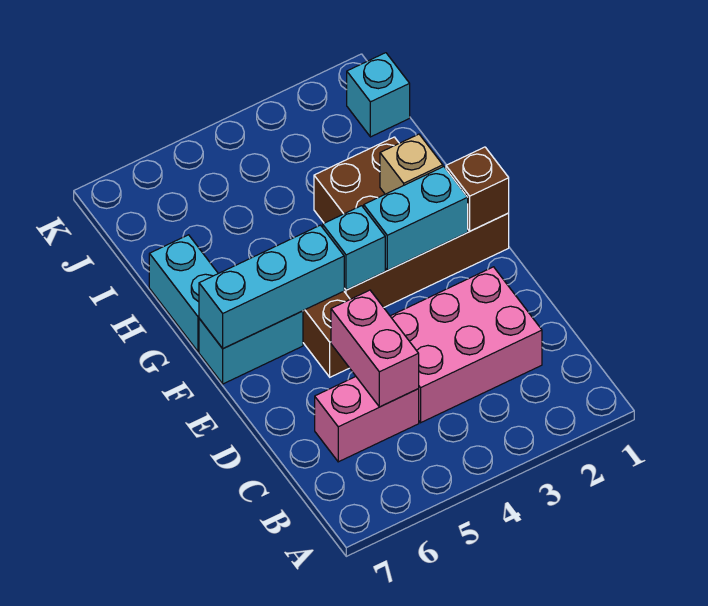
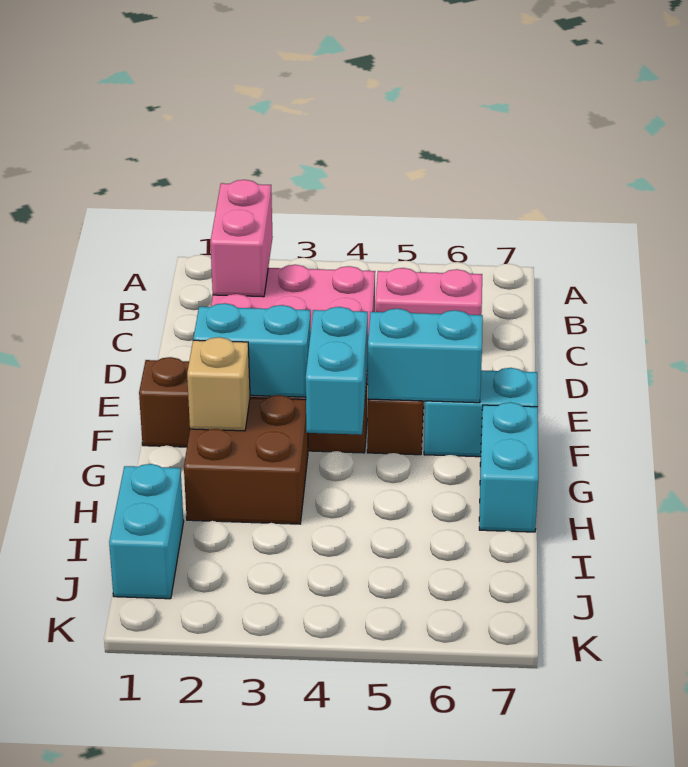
pink 1x2 brick [331,290,419,407] -> pink 1x2 brick moved to [210,180,273,297]
brown 1x1 brick [446,147,509,231] -> none
cyan 1x1 brick [323,206,385,290] -> cyan 1x2 brick [306,307,368,435]
cyan 1x3 brick [199,225,344,349] -> cyan 1x2 brick [367,309,483,403]
cyan 1x1 brick [347,53,410,137] -> cyan 1x2 brick [109,464,184,599]

